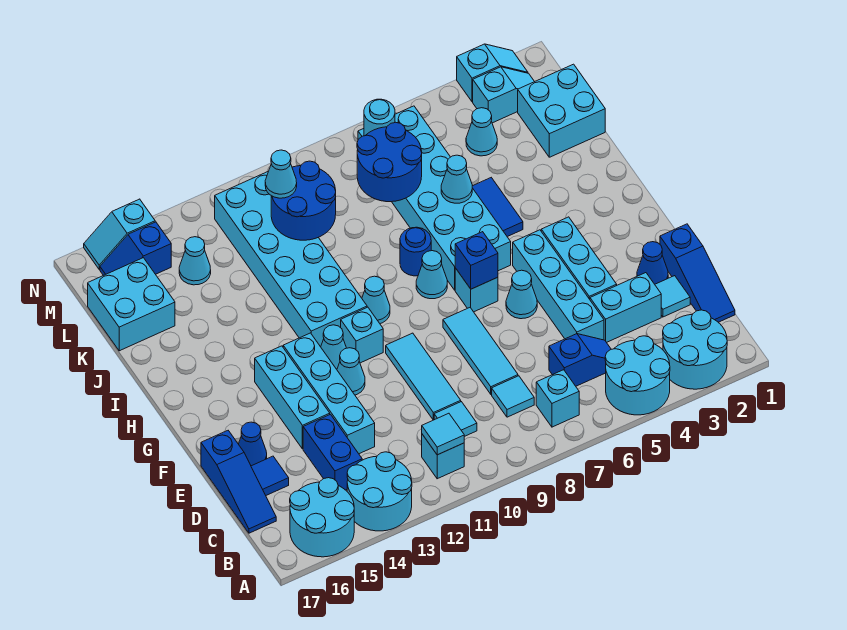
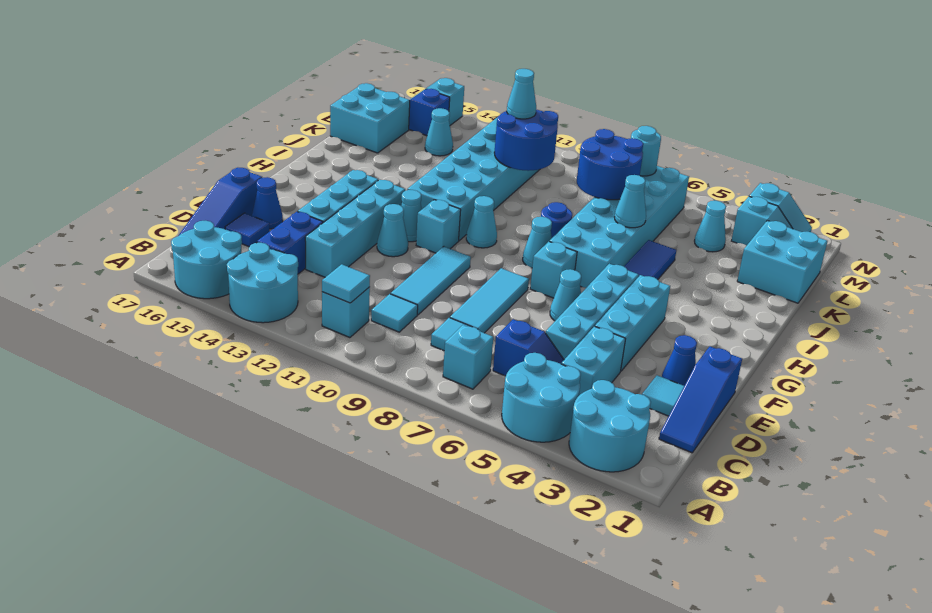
cyan 1x2 brick [590,273,661,342] -> cyan 1x2 brick turned to [561,326,625,395]
blue 1x1 brick [455,232,498,289] -> none

